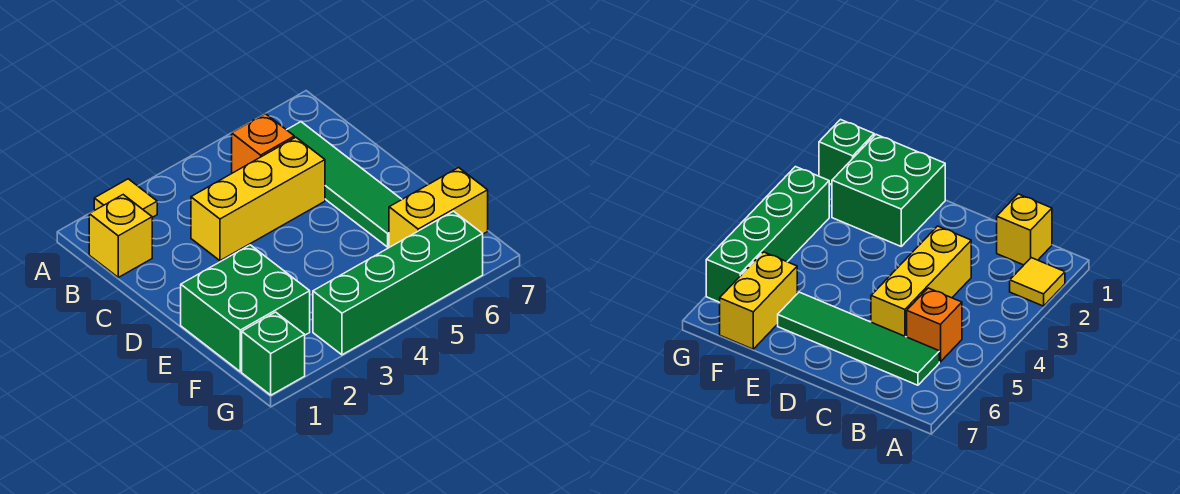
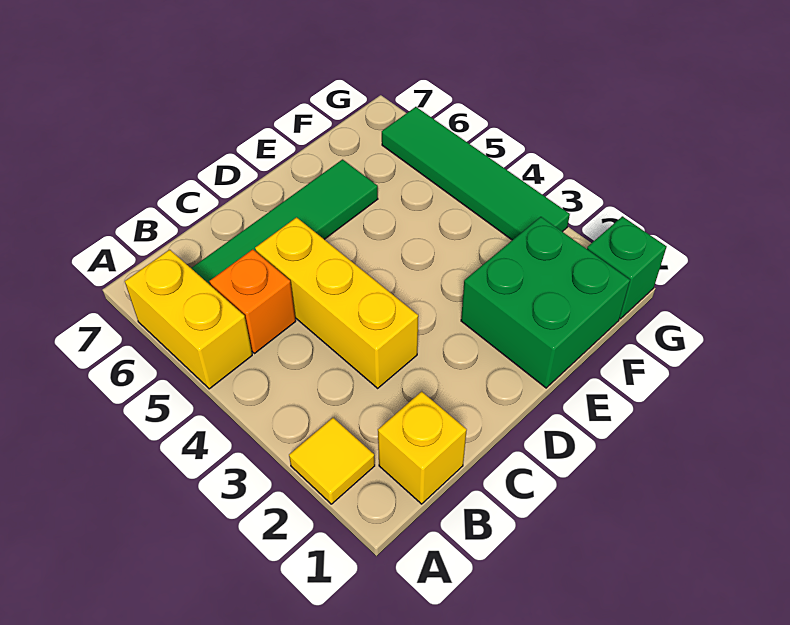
yellow 1x2 brick [389,168,488,247] -> yellow 1x2 brick moved to [125,250,252,389]
green 1x4 brick [313,211,483,355] -> green 1x4 tile [382,107,570,240]

